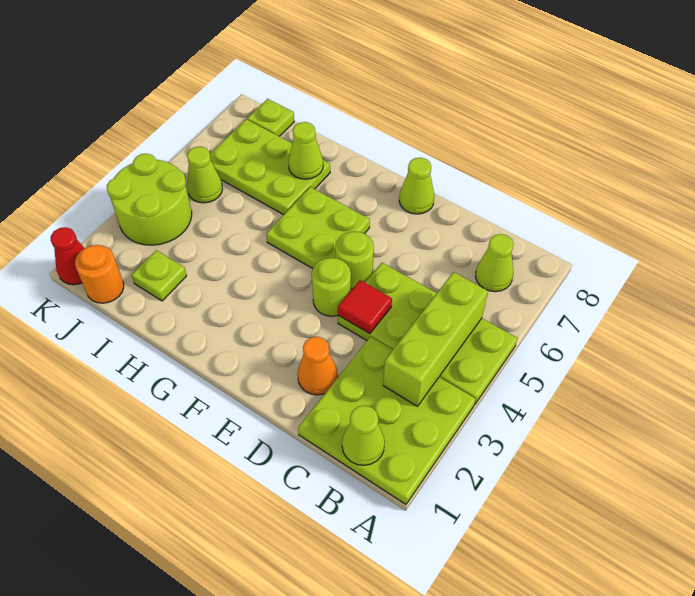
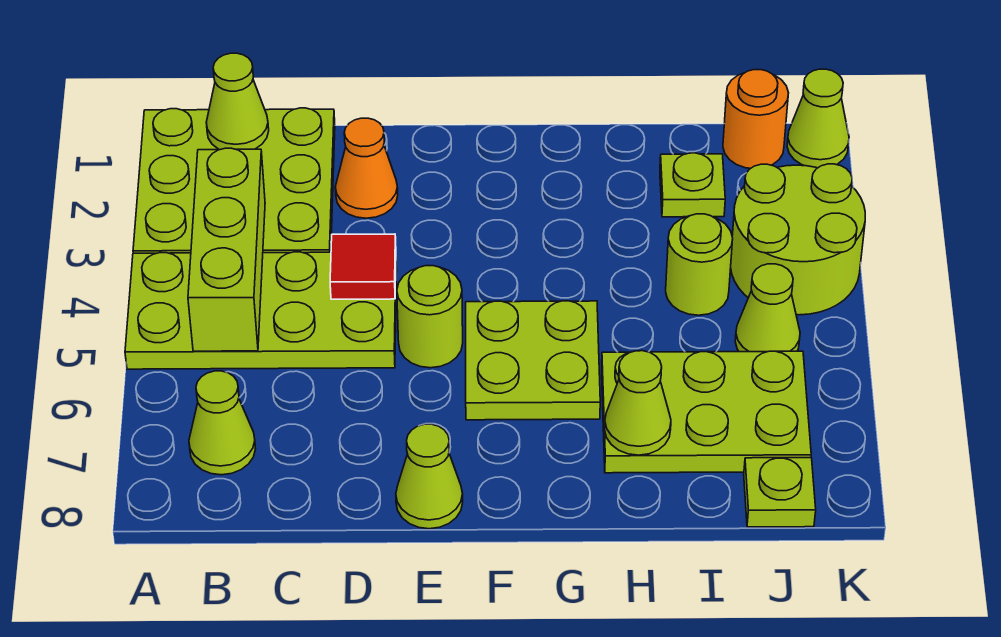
lime 1x1 round brick [312,258,351,316] -> lime 1x1 round brick moved to [666,214,733,315]
red 1x1 cone [51,227,84,285] -> lime 1x1 cone [787,69,849,168]

